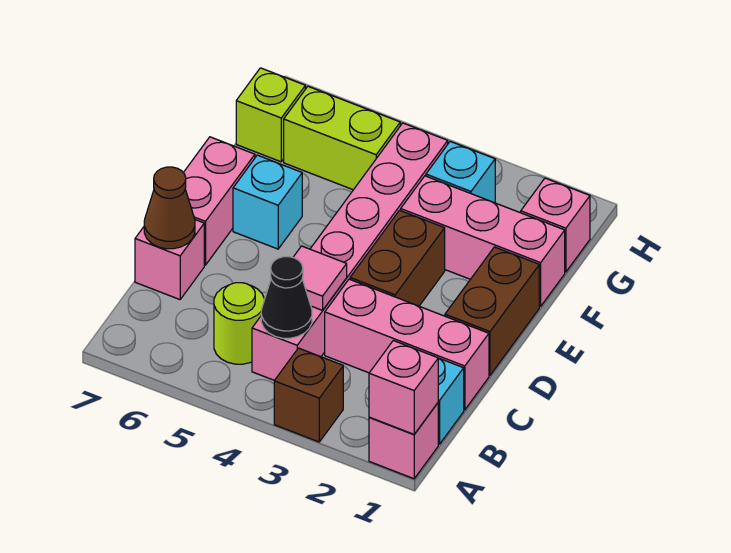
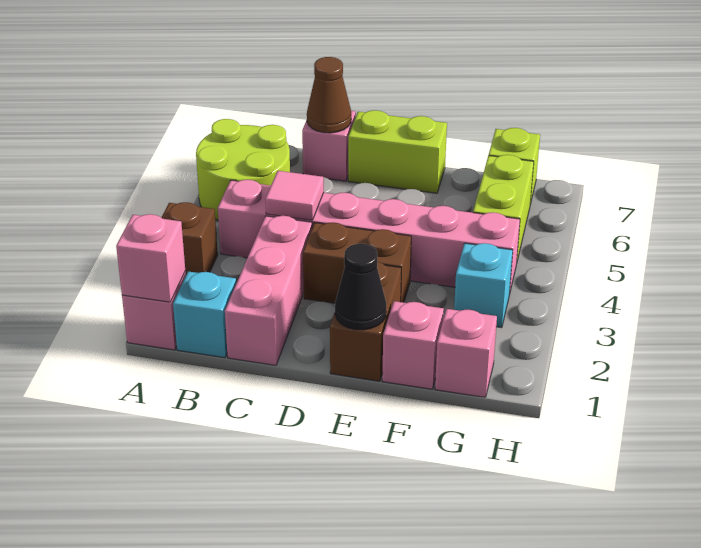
black 1x1 cone [261,257,312,338] -> black 1x1 cone moved to [335,244,386,330]
lime 1x1 round brick [214,283,265,364] -> lime 2x2 round brick [196,119,290,220]
brown 1x2 brick [445,247,539,375] -> brown 1x2 brick turned to [330,262,401,381]
pink 1x2 brick [183,137,255,265] -> lime 1x2 brick [348,110,447,193]
cyan 1x1 brick [233,155,302,249] -> none
pink 1x3 brick [401,176,565,306] -> pink 1x1 brick [382,301,444,389]

